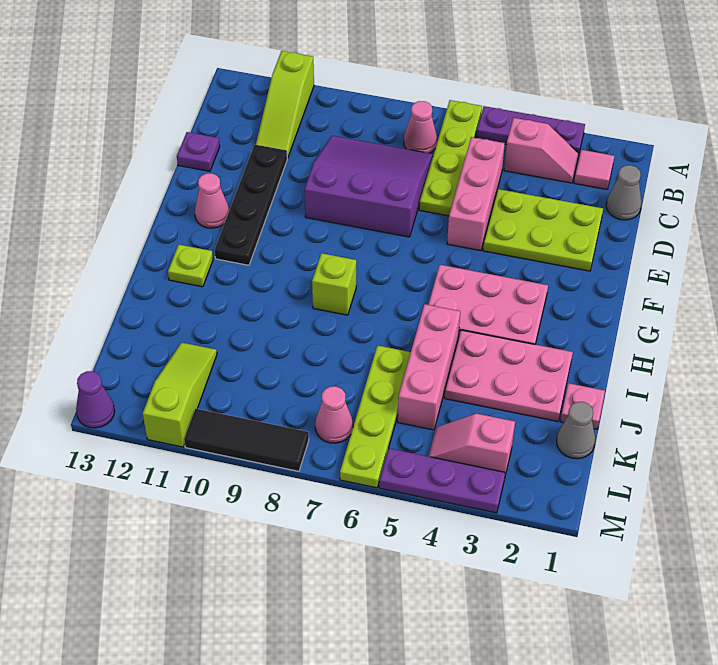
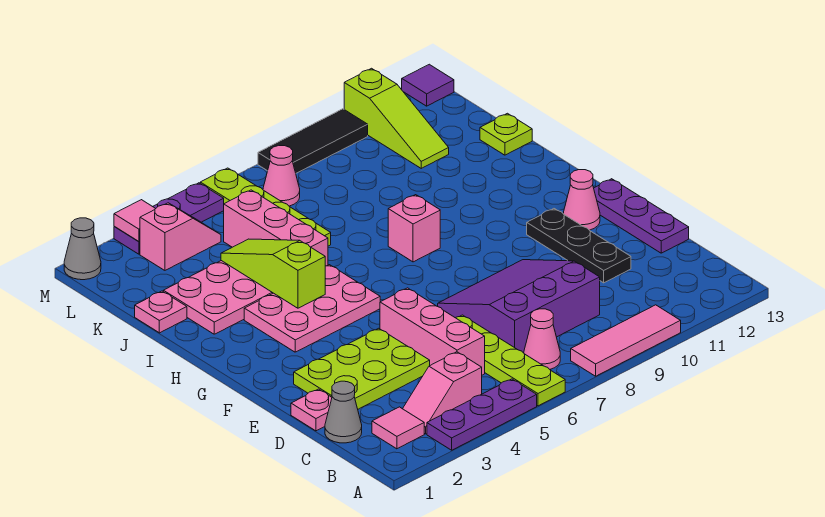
none -> pink 1x3 tile [571,305,681,376]
lime 1x3 slope [256,51,314,158] -> lime 1x3 slope moved to [221,239,325,308]
purple 3x3 slope [304,136,433,237] -> purple 3x3 slope turned to [438,260,600,353]
none -> pink 1x1 plate [291,389,332,431]
black 1x4 plate [214,145,287,265] -> black 1x3 plate [527,209,631,283]
purple 1x1 plate [177,132,220,171] -> purple 1x3 plate [594,179,689,253]
lime 1x1 brick [312,253,356,315] -> pink 1x1 brick [388,195,440,262]
lime 1x1 plate [168,245,213,287] -> lime 1x1 plate moved to [480,113,532,155]
grey 1x1 cone [557,402,595,459] -> grey 1x1 cone moved to [64,218,101,280]
none -> pink 1x1 tile [114,200,155,242]
purple 1x1 cone [76,371,115,428] -> purple 1x1 tile [402,64,454,106]

